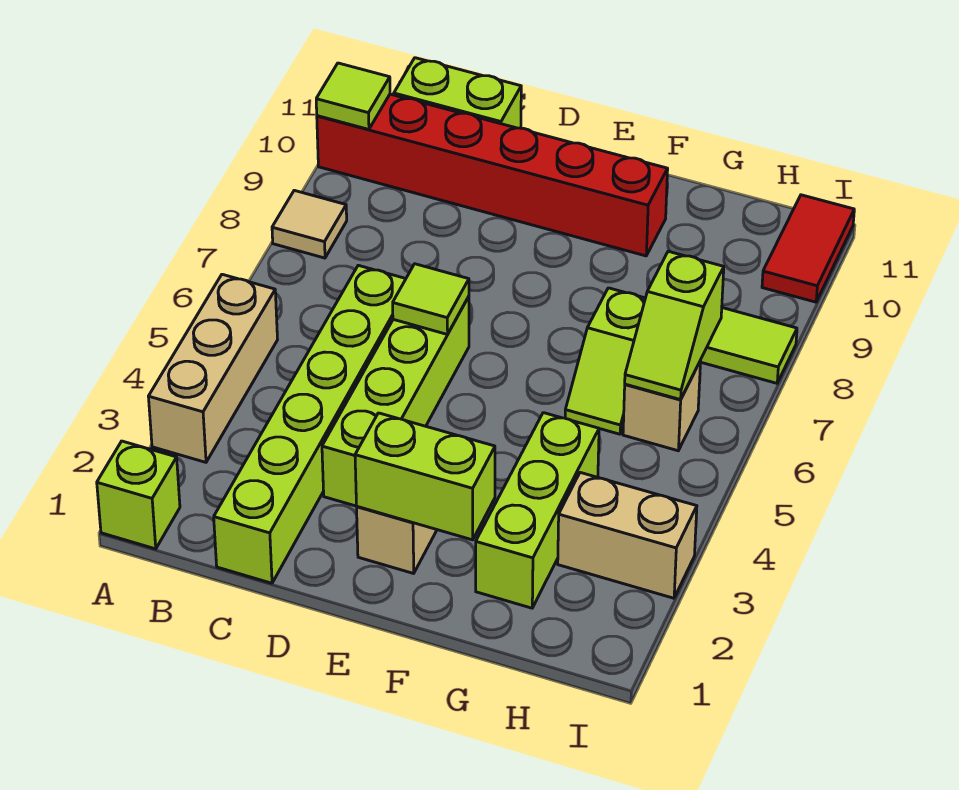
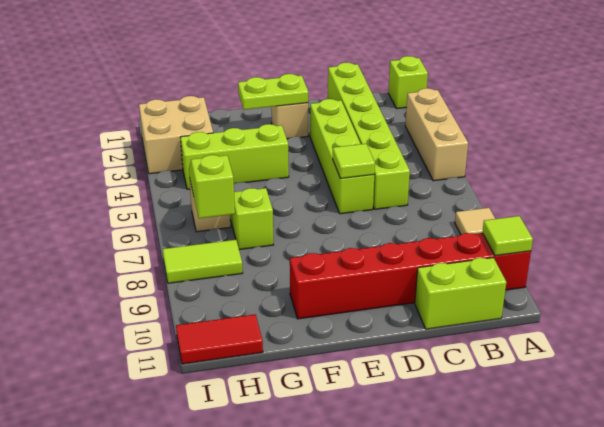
lime 1x2 brick [355,413,495,540] -> lime 1x2 plate [238,74,308,110]
lime 1x3 brick [476,413,599,608] -> lime 1x3 brick turned to [180,124,289,189]
tan 1x2 brick [558,473,697,598] -> tan 2x2 brick [139,96,213,174]
red 1x2 tile [762,195,854,302] -> red 1x2 tile turned to [176,314,263,364]

